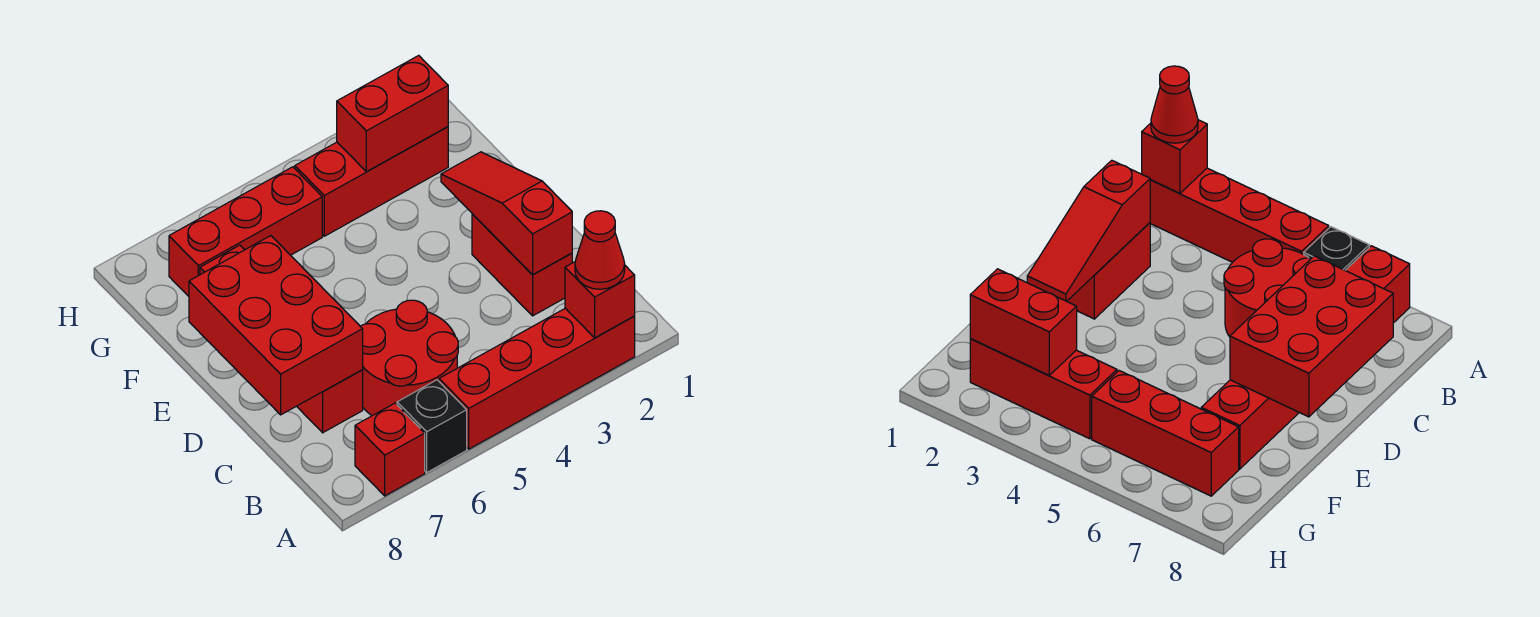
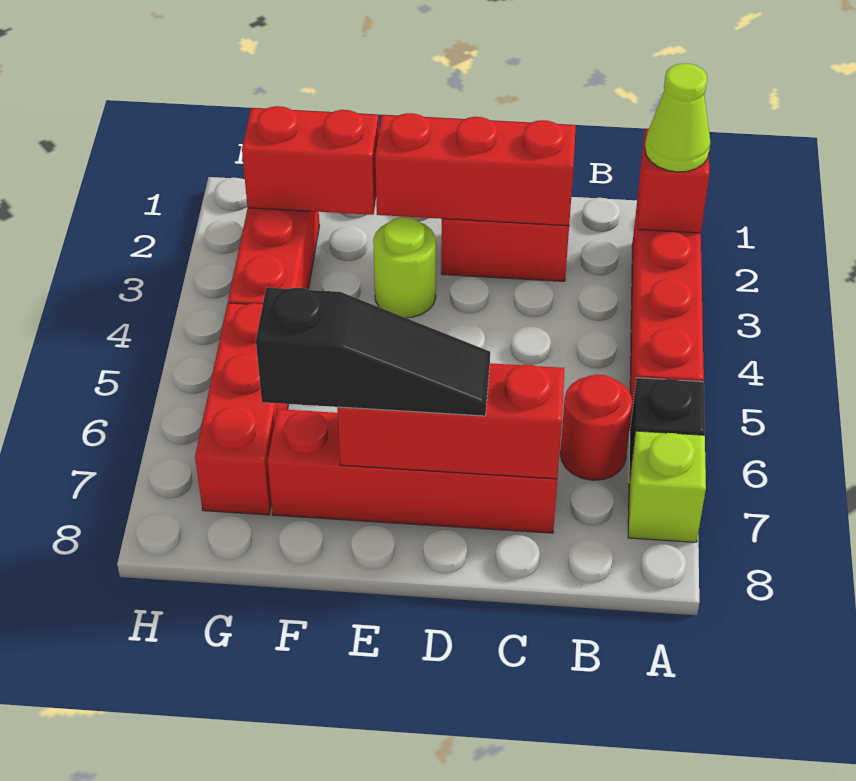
red 1x1 cone [575,211,625,289] -> lime 1x1 cone [645,63,710,172]
red 1x1 brick [355,403,425,496] -> lime 1x1 brick [628,431,706,542]
red 2x2 round brick [360,300,458,416] -> red 1x1 round brick [560,375,633,480]
red 1x3 slope [441,152,572,275] -> red 1x3 brick [375,113,576,226]
red 2x3 brick [189,236,363,415] -> red 1x3 brick [337,363,564,479]
none -> black 1x3 slope [256,287,490,416]
none -> lime 1x1 round brick [373,217,436,318]
red 1x2 brick [337,55,448,172] -> red 1x2 brick turned to [242,106,379,215]

